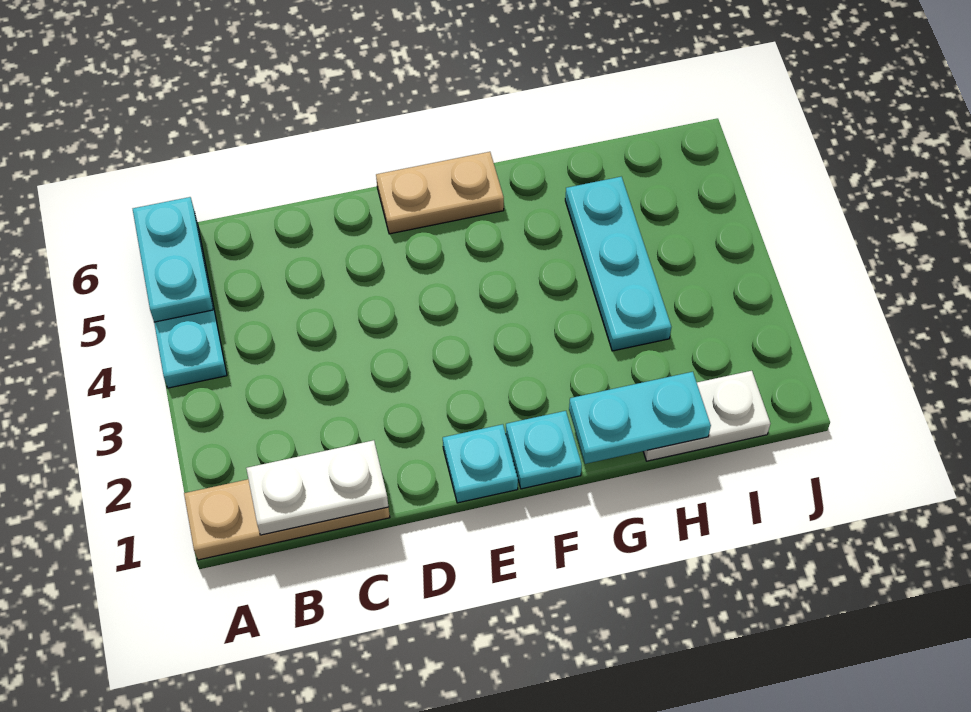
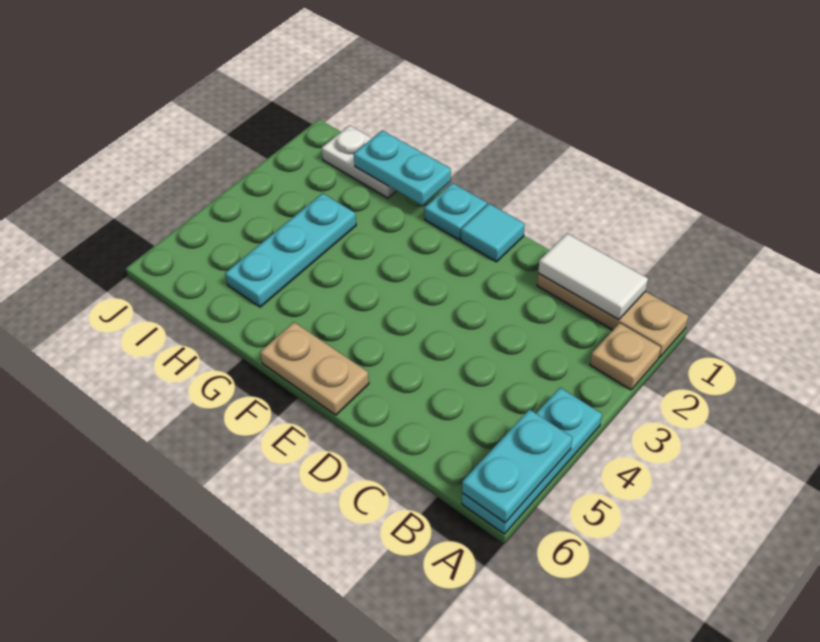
none -> tan 1x1 plate [590,323,661,390]
white 1x2 plate [246,440,388,535] -> white 1x2 tile [538,233,648,320]
cyan 1x1 plate [443,424,518,503] -> cyan 1x1 tile [461,204,525,262]

